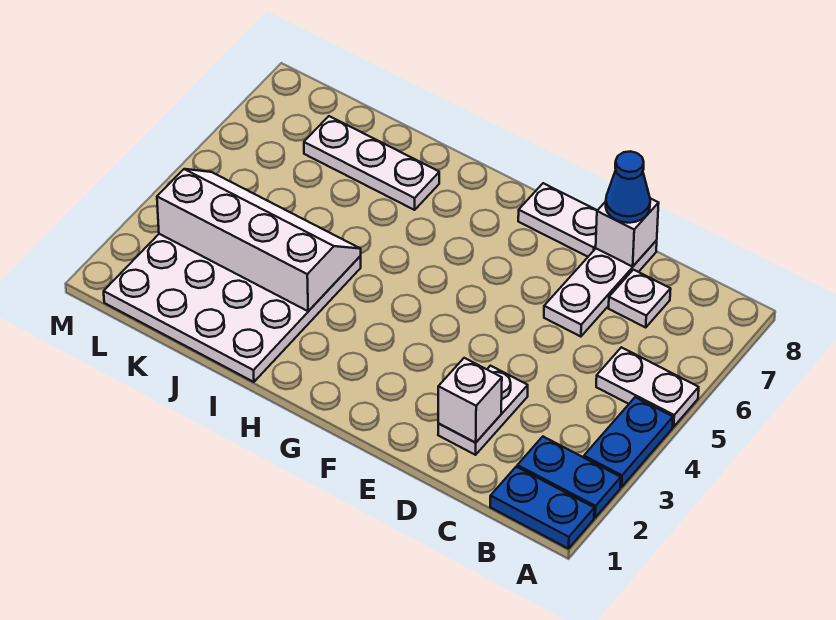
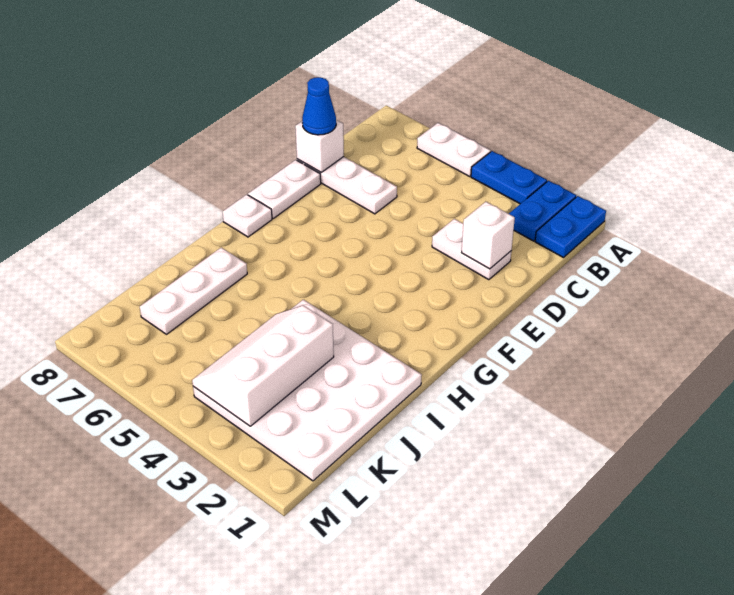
white 1x2 plate [596,347,699,427] -> white 1x2 plate turned to [417,123,491,176]
white 1x1 plate [609,270,671,327] -> white 1x1 plate moved to [223,194,272,237]
white 2x4 slope [157,169,361,311] -> white 2x3 slope [192,305,334,426]

